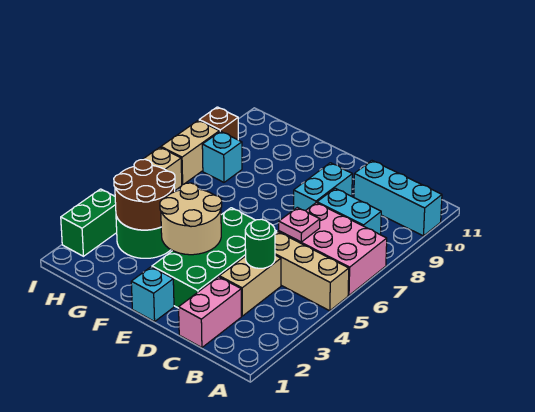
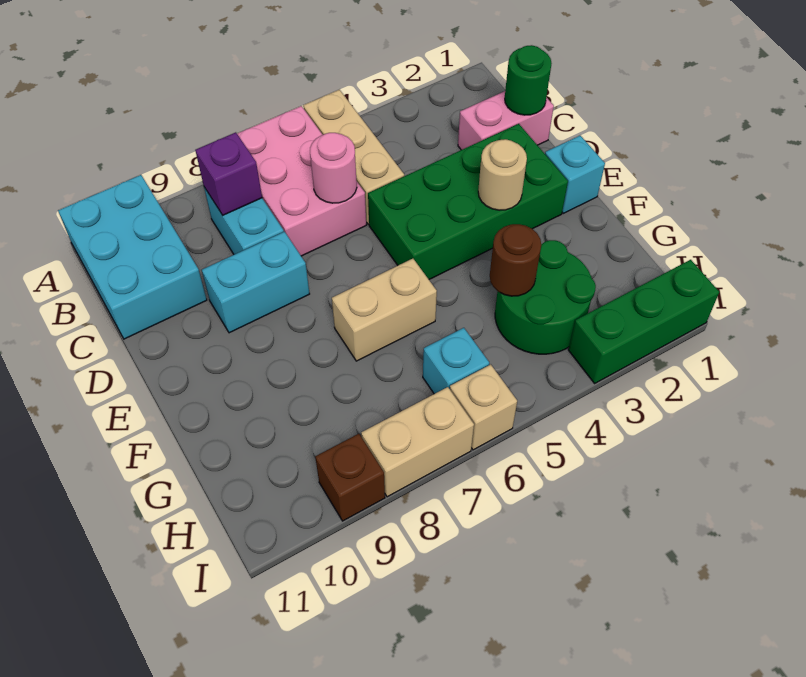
cyan 1x3 brick [354,161,442,236] -> cyan 2x3 brick [58,175,207,339]
none -> purple 1x1 brick [195,132,262,215]
tan 1x2 brick [219,255,281,316] -> tan 1x2 brick moved to [332,259,437,361]
green 1x1 round brick [245,219,275,268] -> green 1x1 round brick moved to [505,45,552,115]
pink 1x1 plate [279,207,320,242] -> pink 1x1 round brick [310,133,357,203]
tan 2x2 round brick [160,183,222,255] -> tan 1x1 round brick [478,139,527,210]
brown 2x2 round brick [114,159,175,230] -> brown 1x1 round brick [490,224,541,296]
cyan 1x1 brick [202,131,242,182] -> cyan 1x1 brick moved to [423,328,489,394]
green 1x2 brick [61,189,117,256] -> green 1x3 brick [568,260,719,383]

